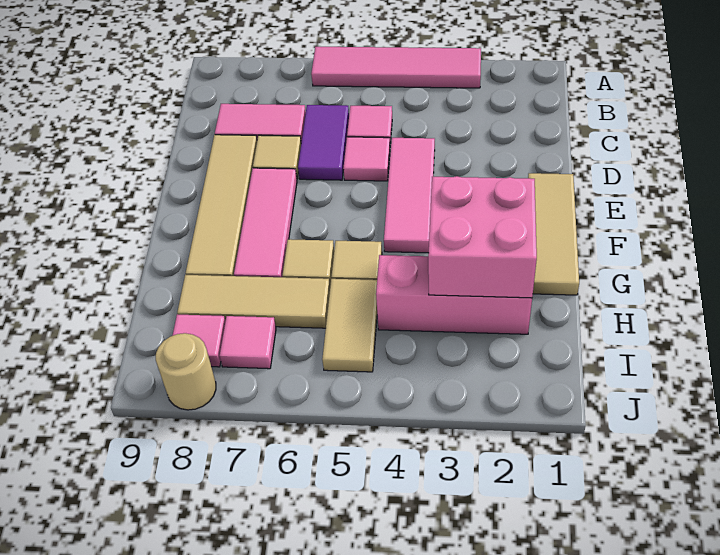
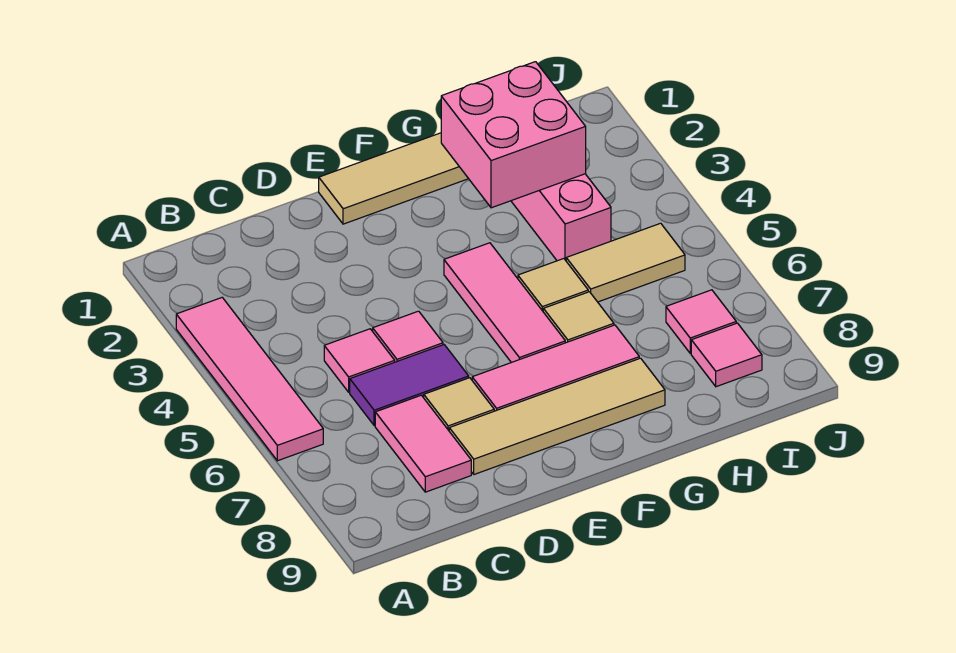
pink 1x3 tile [384,138,435,253] -> pink 1x3 tile turned to [444,243,565,363]
tan 1x3 tile [177,275,330,328] -> none
tan 1x1 round brick [156,333,216,410] -> none

